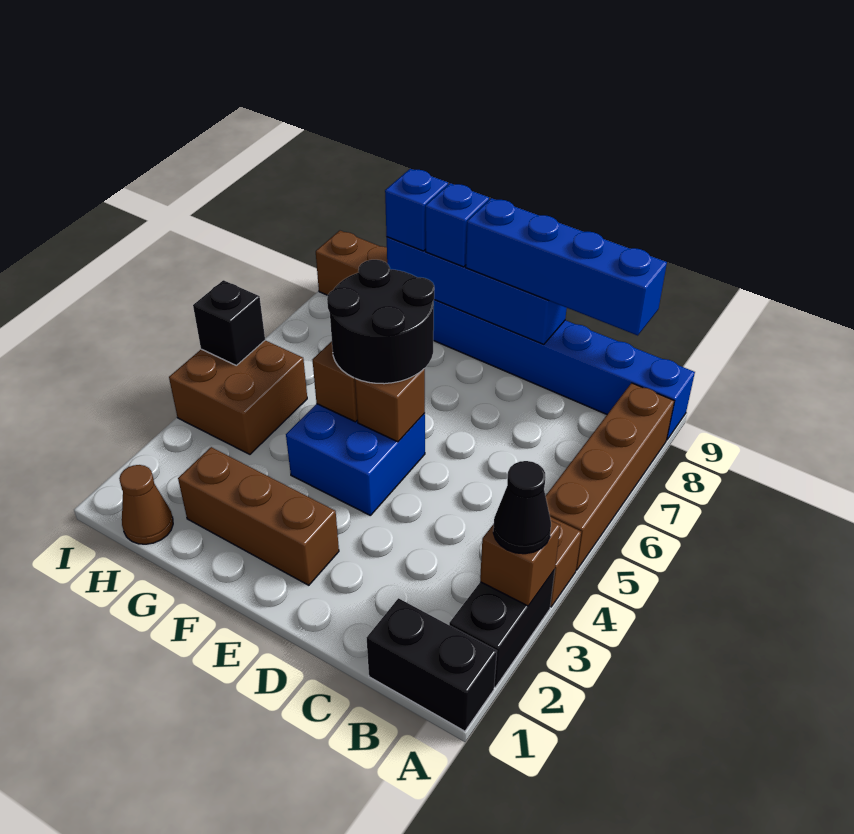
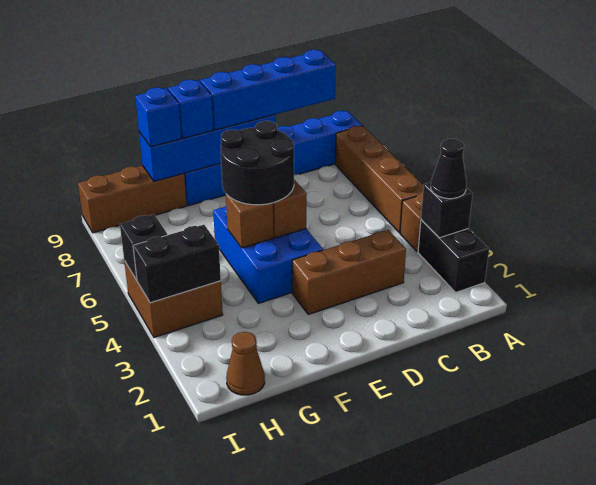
black 1x2 brick [367,598,497,731] -> black 1x2 brick moved to [133,225,221,303]
brown 1x1 brick [480,521,560,606] -> black 1x1 brick [421,182,473,238]
brown 1x3 brick [178,447,339,585] -> brown 1x3 brick moved to [292,230,406,314]
blue 2x2 brick [286,404,425,516] -> blue 2x3 brick [213,207,323,303]

